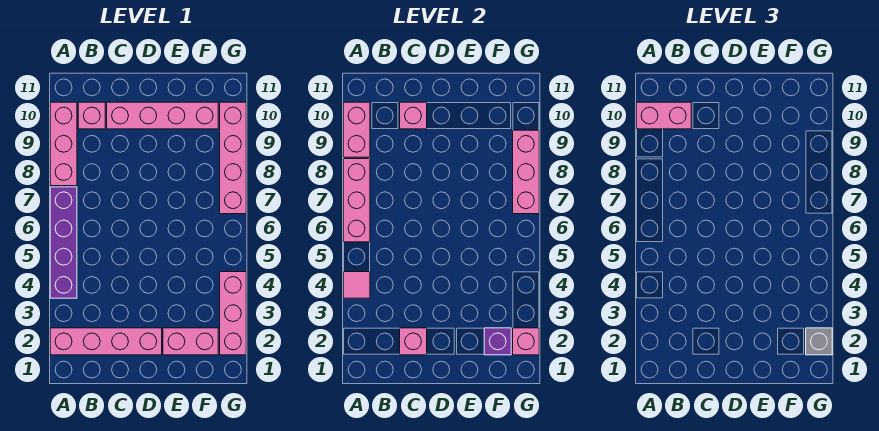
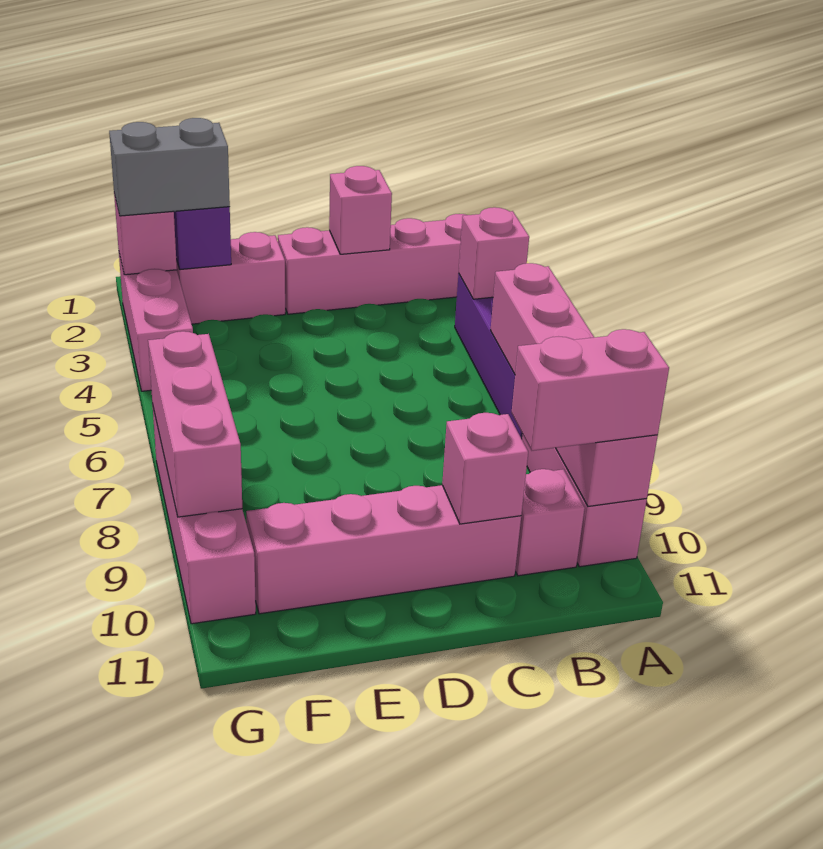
pink 1x1 tile [343,272,370,298] -> pink 1x1 brick [459,207,529,299]
grey 1x1 brick [806,328,832,355] -> grey 1x2 brick [109,118,230,216]

